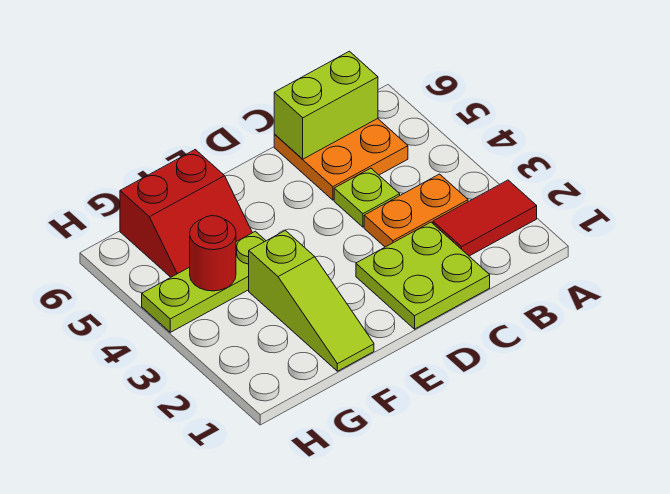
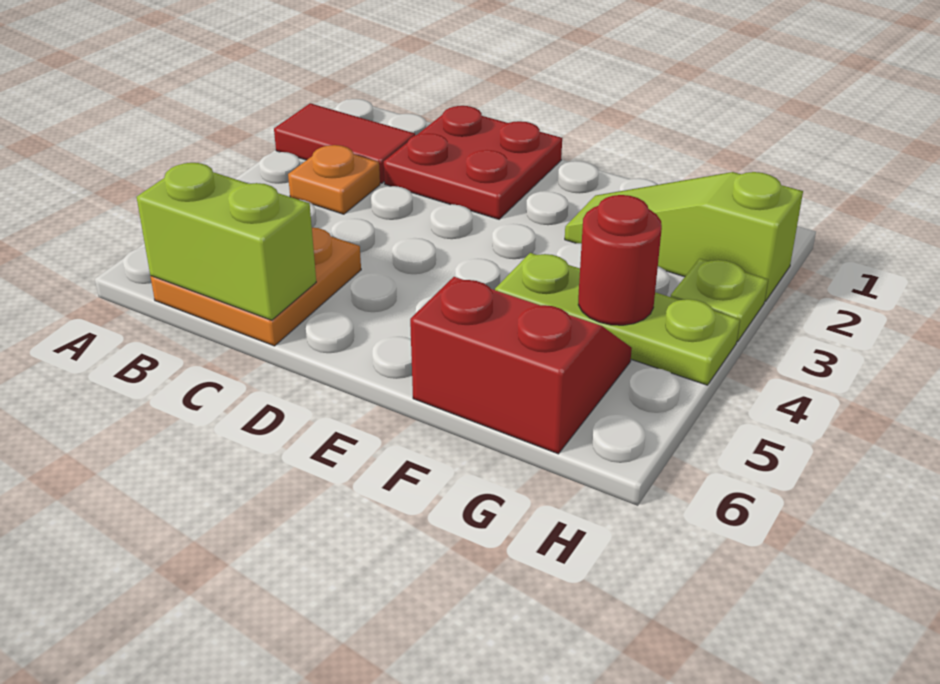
orange 1x2 plate [364,174,468,247] -> orange 1x1 plate [288,145,380,214]
lime 2x2 plate [356,222,490,329] -> red 2x2 plate [384,106,562,219]
lime 1x1 plate [334,168,400,227] -> lime 1x1 plate moved to [671,259,768,342]
lime 1x3 slope [249,231,374,371] -> lime 1x3 slope turned to [565,172,803,302]

